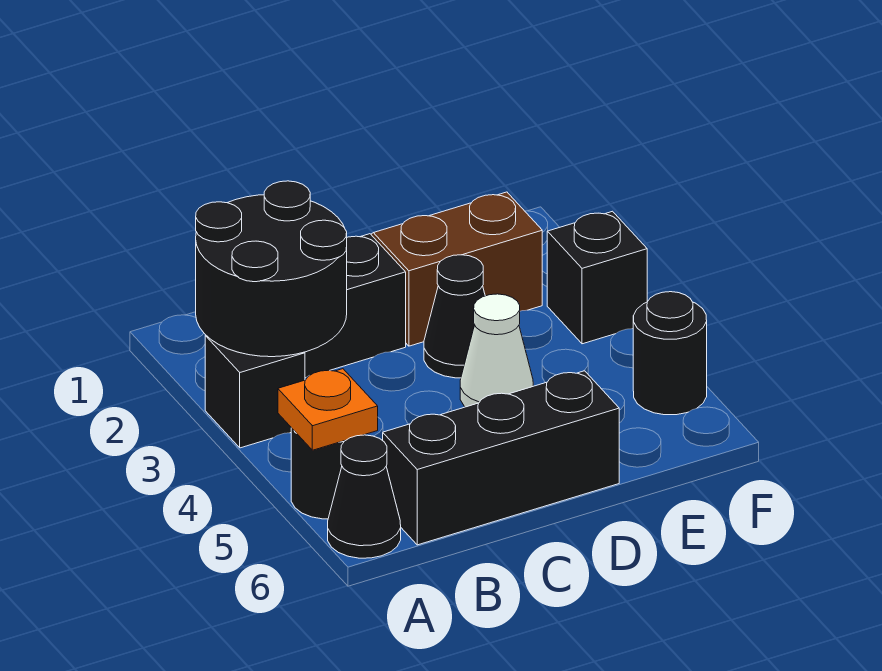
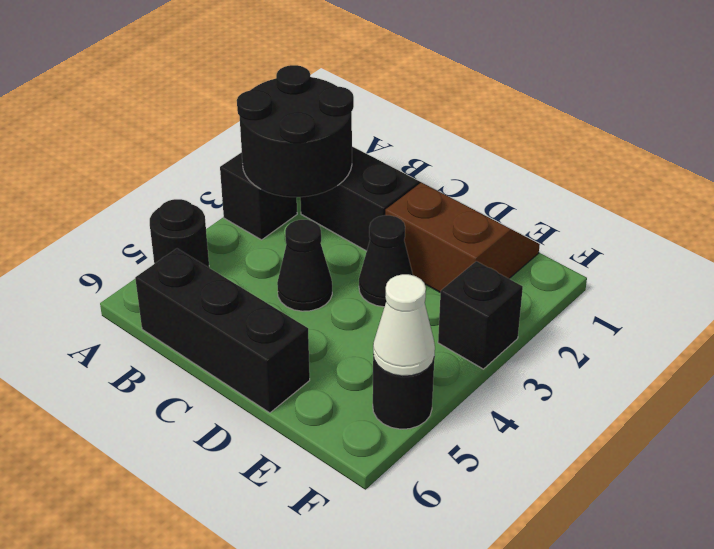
orange 1x1 plate [278,369,378,450] -> none
black 1x1 cone [328,435,401,558] -> black 1x1 cone moved to [277,220,332,311]
white 1x1 cone [460,294,533,407] -> white 1x1 cone moved to [373,274,435,376]

